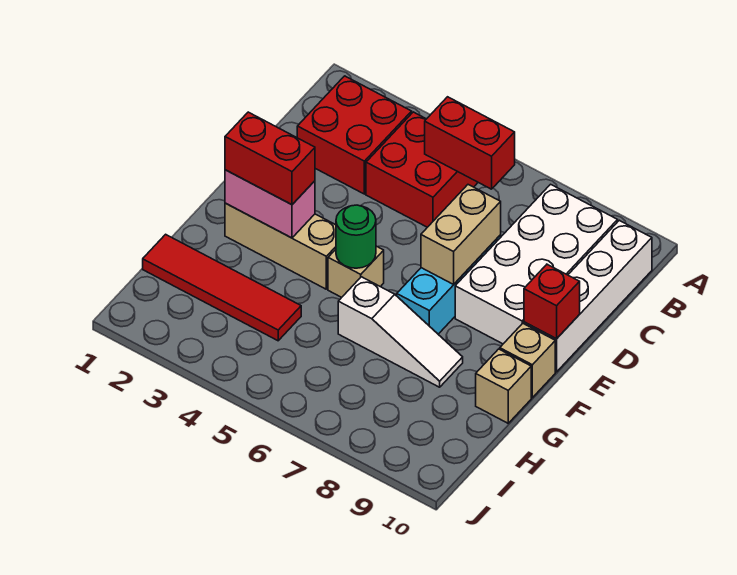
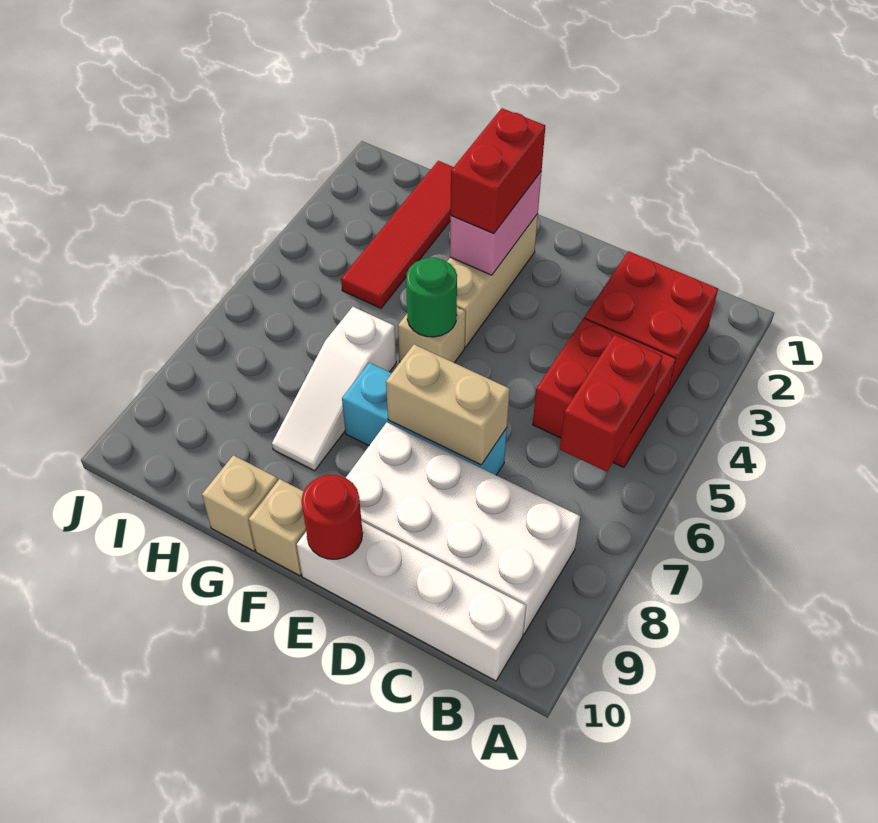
red 1x1 brick [524,264,580,339] -> red 1x1 round brick [302,475,363,559]

